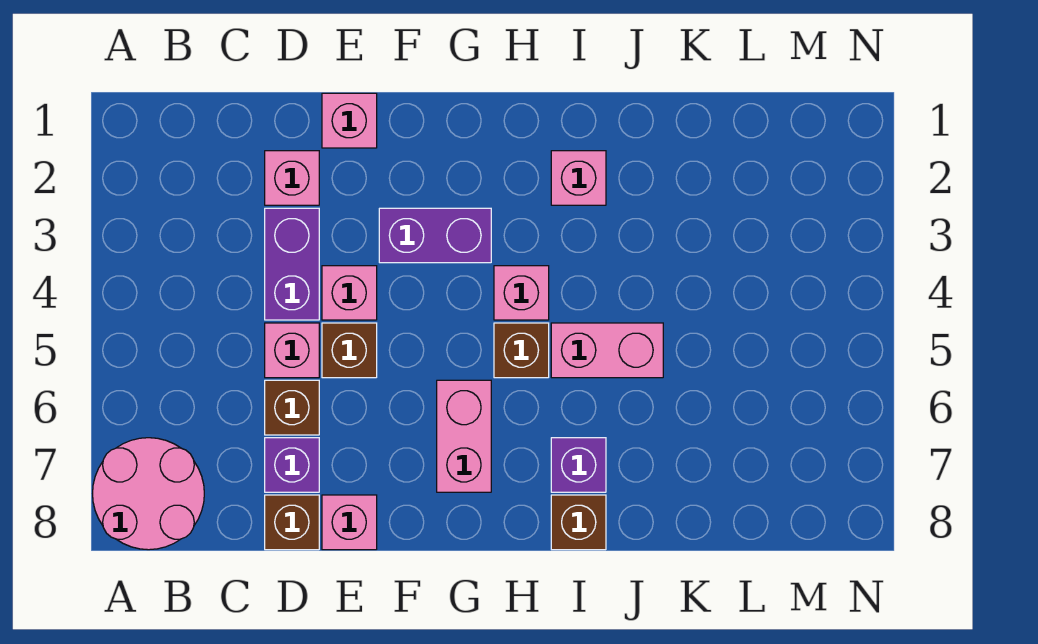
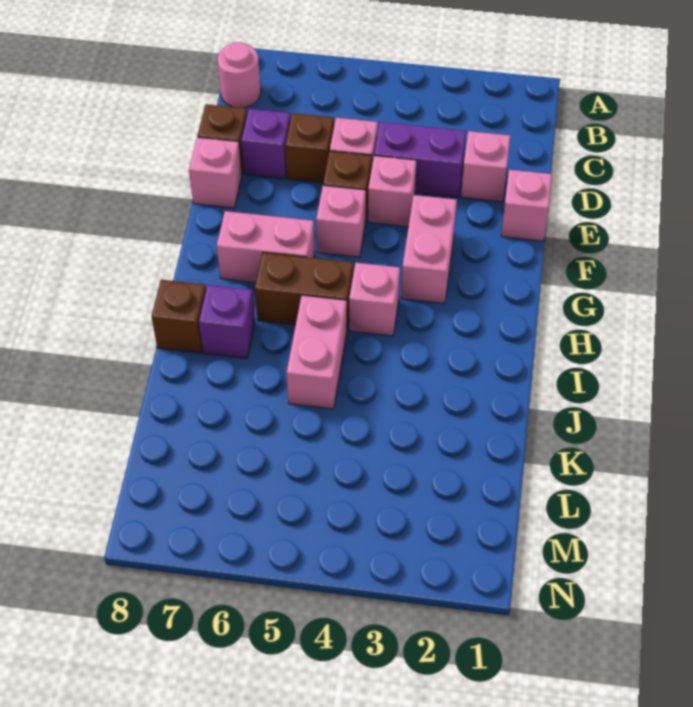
pink 2x2 round brick [93,438,204,550] -> pink 1x1 round brick [217,42,261,108]
purple 1x2 brick [379,208,491,263] -> pink 1x2 brick [401,195,457,304]
brown 1x1 brick [494,323,549,378] -> brown 1x2 brick [255,252,353,329]
pink 1x1 brick [551,151,606,205] -> pink 1x1 brick moved to [316,185,366,257]

